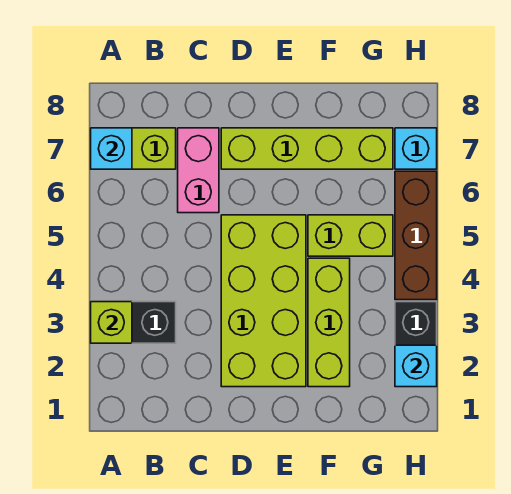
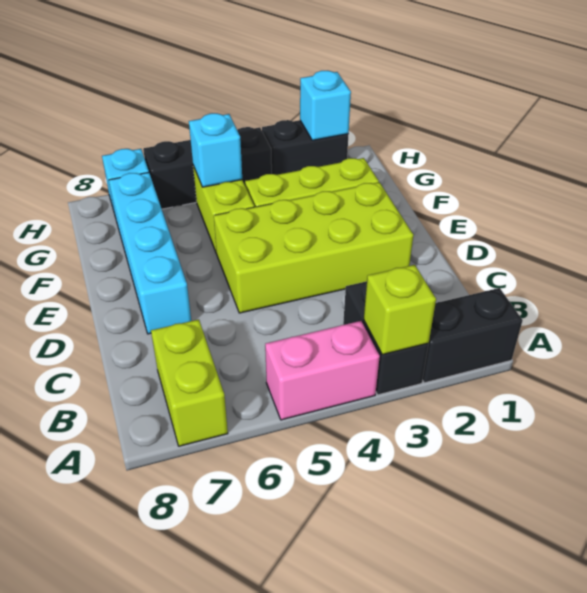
none -> black 1x2 brick [423,288,523,383]
cyan 1x1 brick [91,128,132,169] -> cyan 1x1 brick moved to [189,113,242,187]
pink 1x2 brick [178,128,219,213] -> pink 1x2 brick moved to [265,321,380,420]
lime 1x4 brick [221,128,393,169] -> cyan 1x4 brick [109,172,191,334]
brown 1x3 brick [395,171,437,300] -> black 1x3 brick [143,127,272,209]

